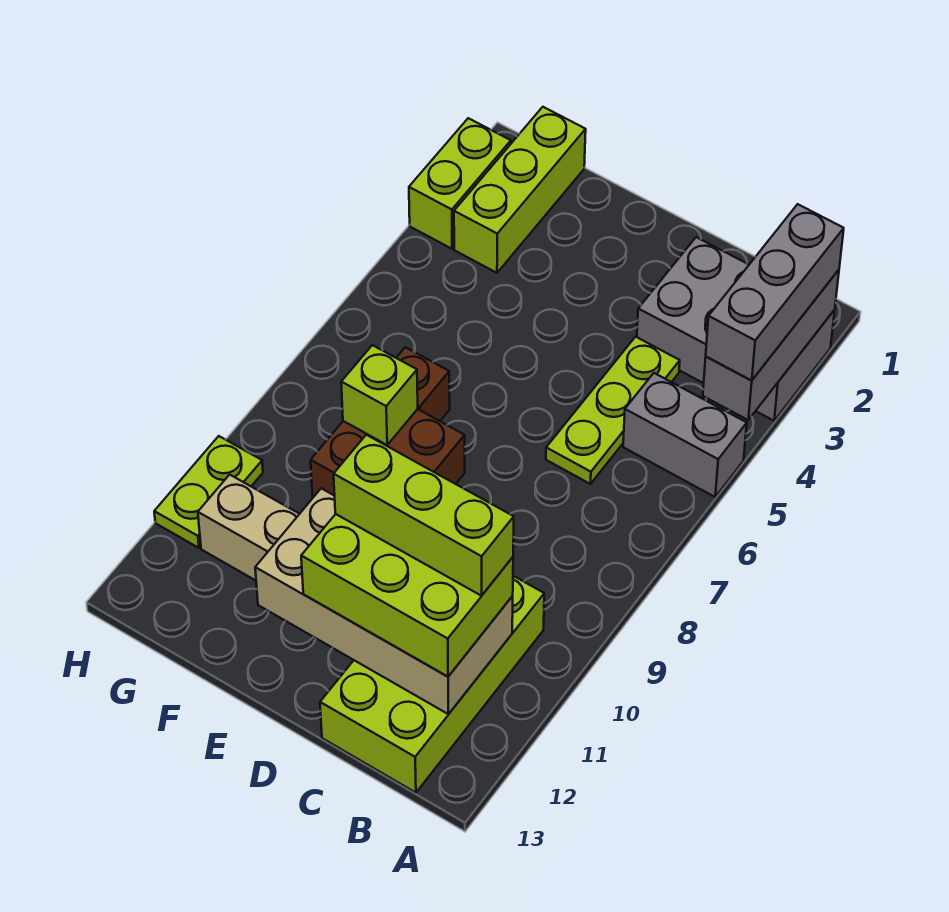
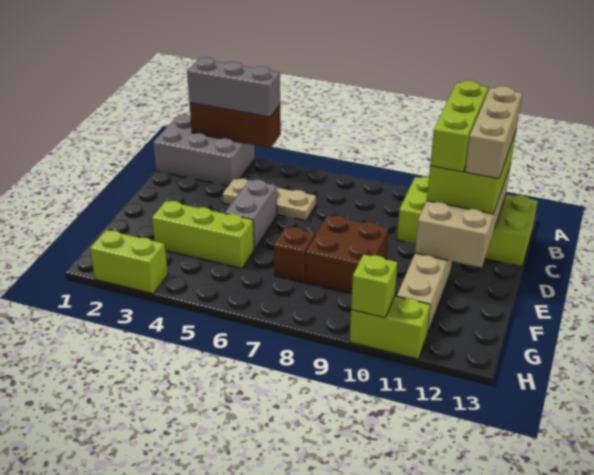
grey 2x3 brick [637,237,835,421] -> grey 2x3 brick turned to [153,115,255,186]
grey 1x3 brick [703,270,839,420] -> brown 1x3 brick [190,103,281,148]
grey 1x2 brick [623,373,747,497] -> grey 1x2 brick moved to [225,180,277,250]
none -> tan 1x3 brick [465,86,522,179]
lime 1x3 plate [546,337,680,484] -> tan 1x3 plate [223,179,316,221]
lime 1x1 brick [341,345,418,445] -> lime 1x1 brick moved to [351,254,397,318]
lime 1x3 brick [454,107,586,273] -> lime 1x3 brick moved to [152,201,254,268]
lime 1x2 plate [154,436,263,548] -> lime 1x2 brick [350,296,430,359]

